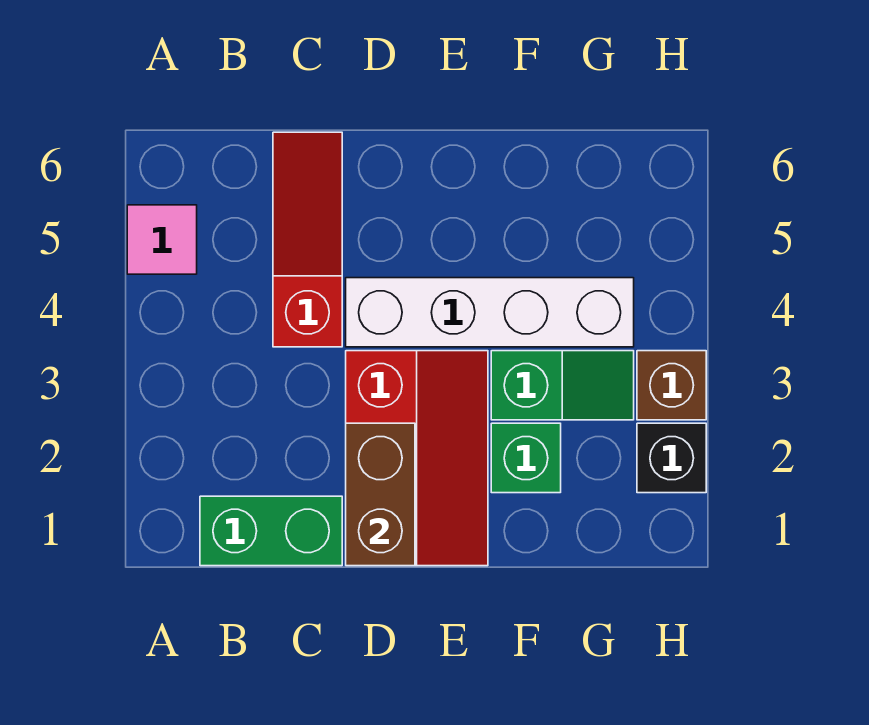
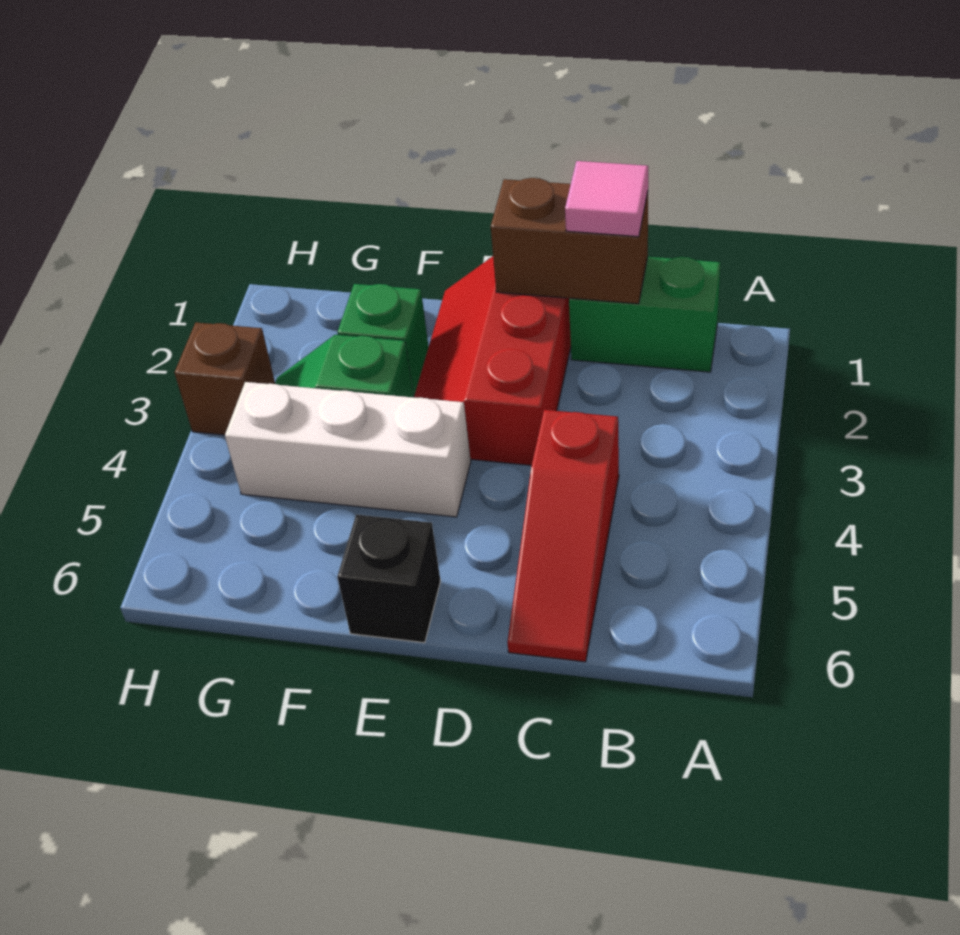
pink 1x1 tile [127,205,197,274] -> pink 1x1 tile moved to [565,161,648,237]
brown 1x2 brick [346,423,415,566] -> brown 1x2 brick turned to [491,178,648,304]
white 1x4 brick [346,278,634,347] -> white 1x3 brick [225,382,471,517]
black 1x1 brick [637,423,706,493] -> black 1x1 brick moved to [337,515,440,643]

